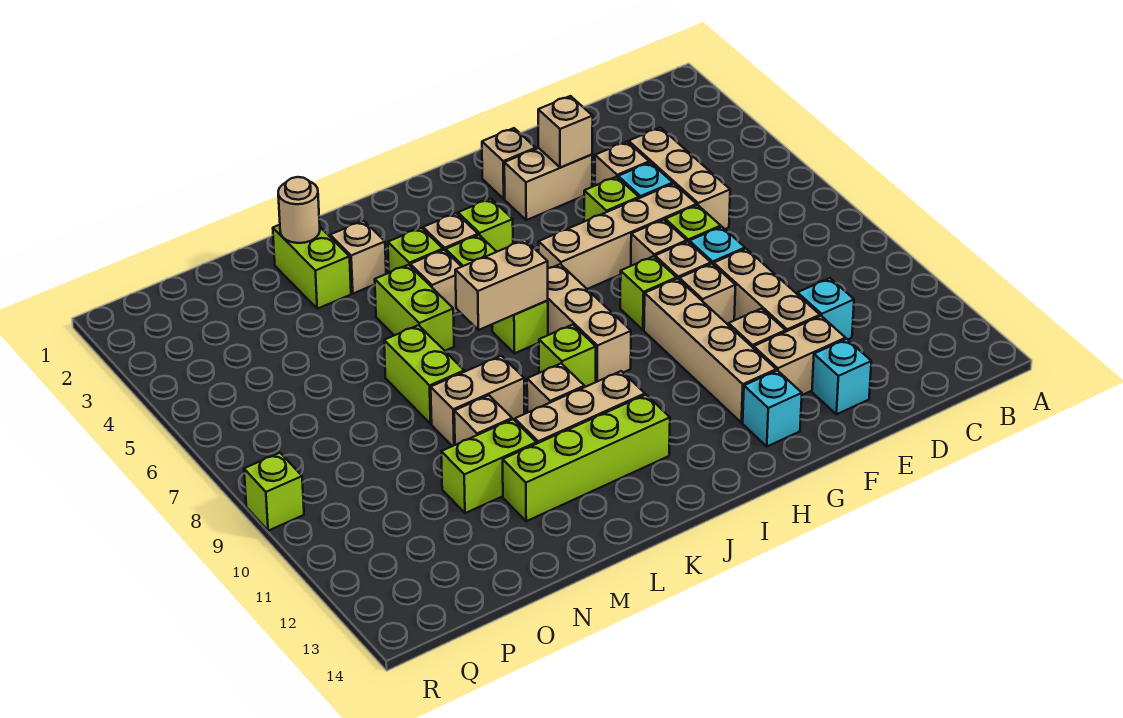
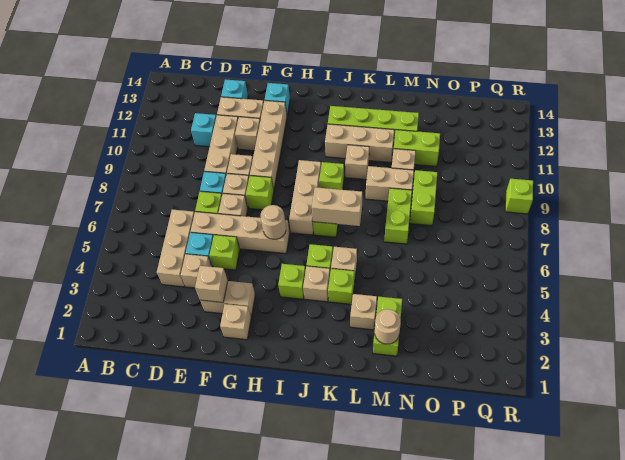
none -> tan 1x1 round brick [261,205,286,239]
lime 1x2 brick [375,265,454,351] -> lime 1x2 brick moved to [410,170,437,226]

